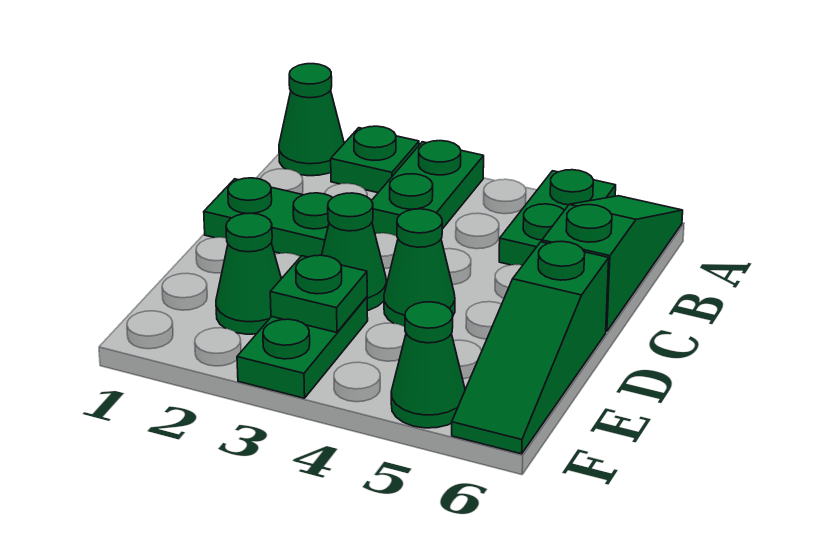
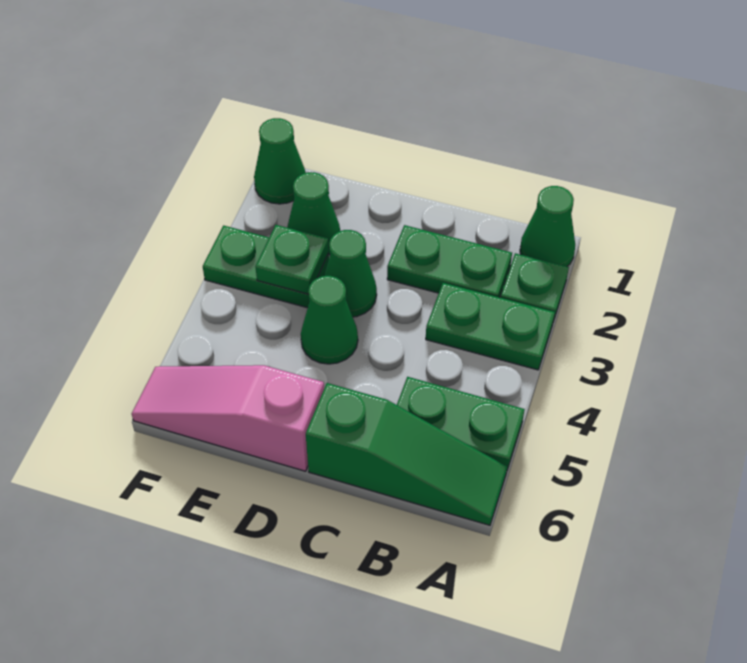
green 1x2 plate [204,178,332,257] -> green 1x2 plate turned to [387,225,512,298]
green 1x3 slope [452,241,609,454] -> pink 1x3 slope [132,365,324,471]
green 1x1 cone [391,302,465,428] -> green 1x1 cone moved to [254,118,306,204]

